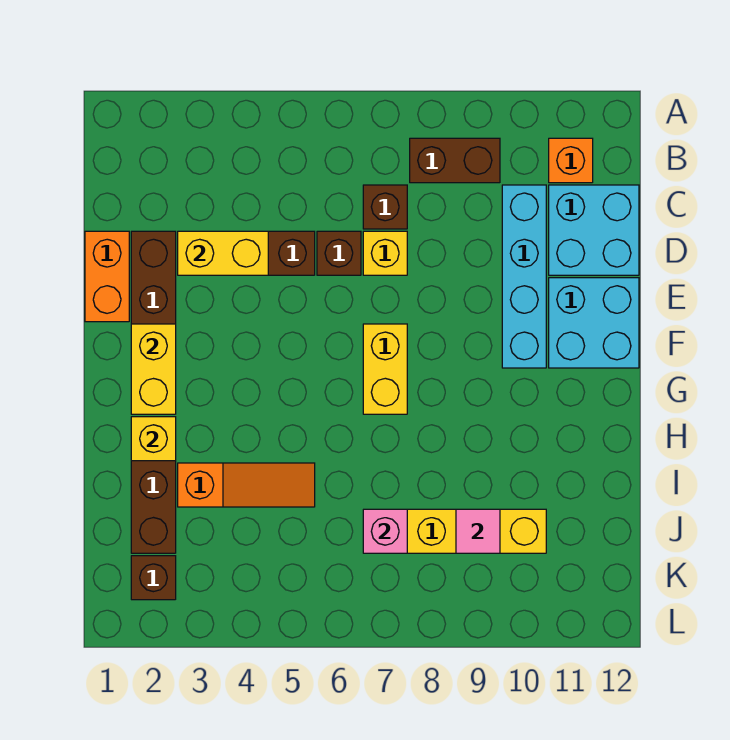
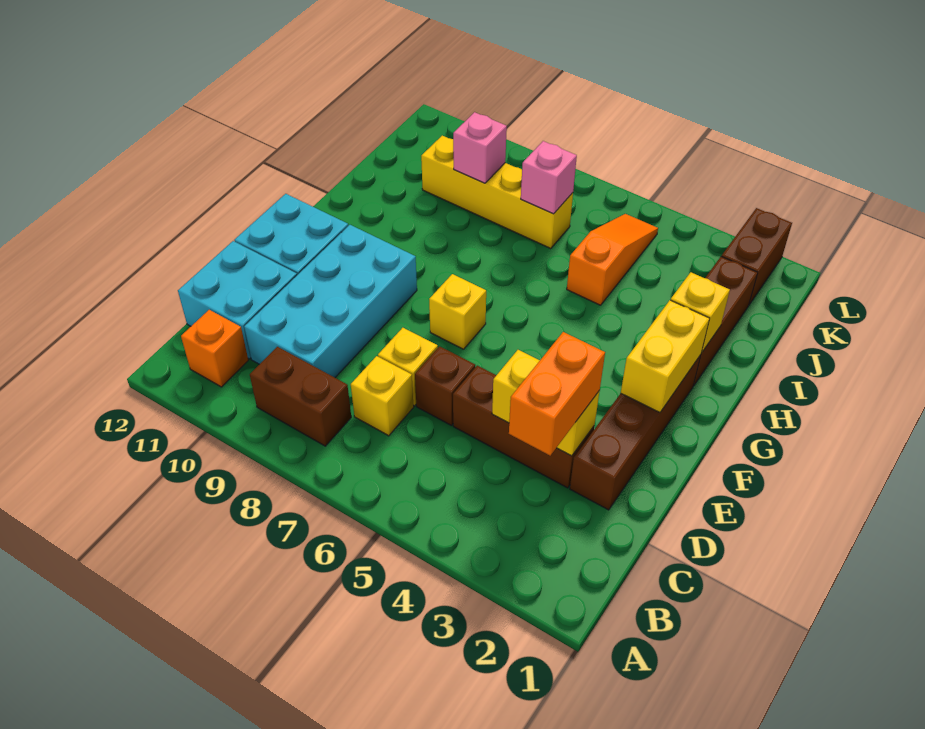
brown 1x1 brick [363,185,407,229] -> yellow 1x1 brick [351,356,414,436]
cyan 1x4 brick [502,185,546,368] -> cyan 2x4 brick [244,225,417,378]
orange 1x2 brick [85,231,129,322] -> orange 1x2 brick moved to [509,332,605,455]
yellow 1x2 brick [363,324,407,414] -> yellow 1x1 brick [429,274,486,349]
orange 1x3 slope [178,463,315,507] -> orange 1x3 slope turned to [567,214,658,305]
pink 1x1 tile [456,509,500,553] -> pink 1x1 brick [453,112,507,183]
brown 1x1 brick [131,556,176,600] -> brown 1x2 brick [722,208,792,305]

